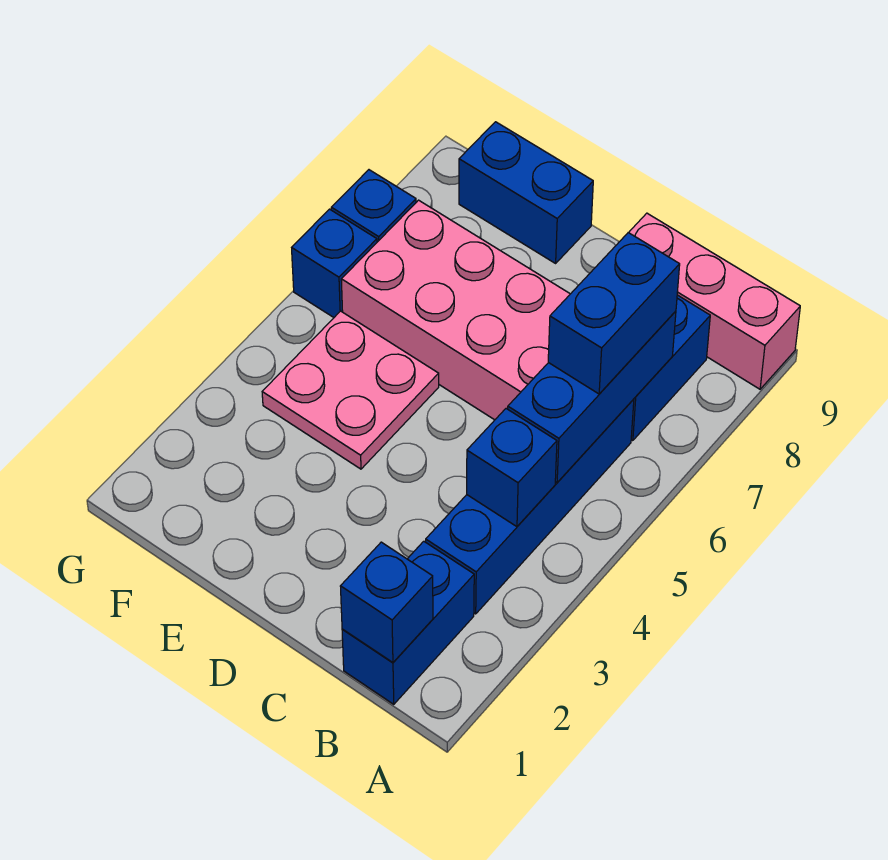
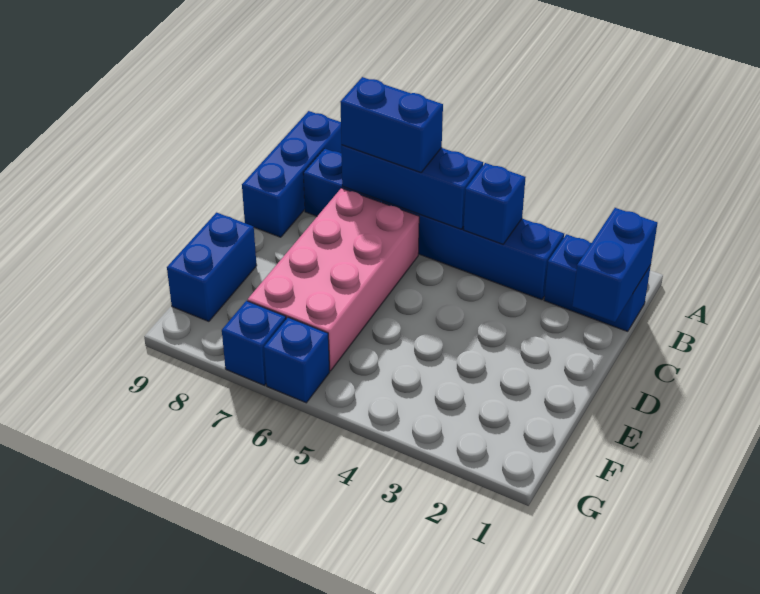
pink 1x3 brick [629,213,800,389] -> blue 1x3 brick [242,111,342,237]
blue 1x1 brick [340,542,433,662] -> blue 1x2 brick [572,208,658,322]
pink 2x2 plate [262,311,439,469] -> none

